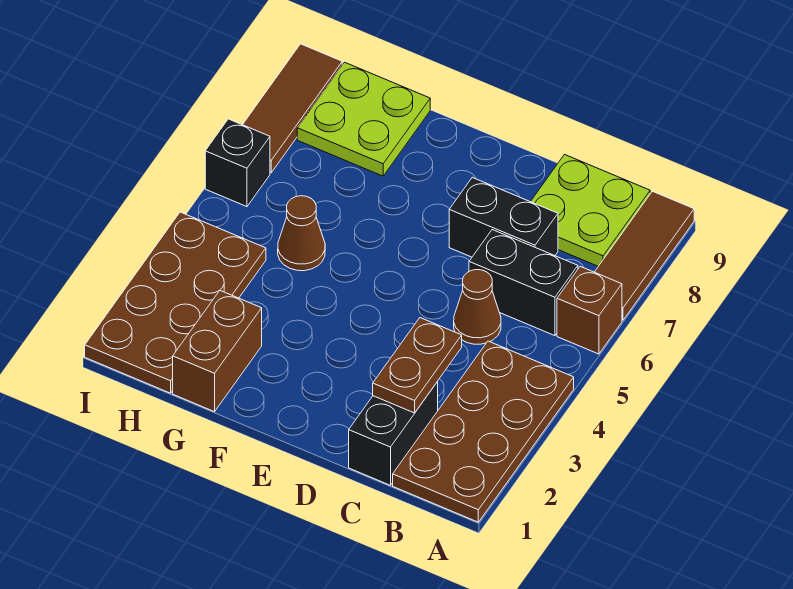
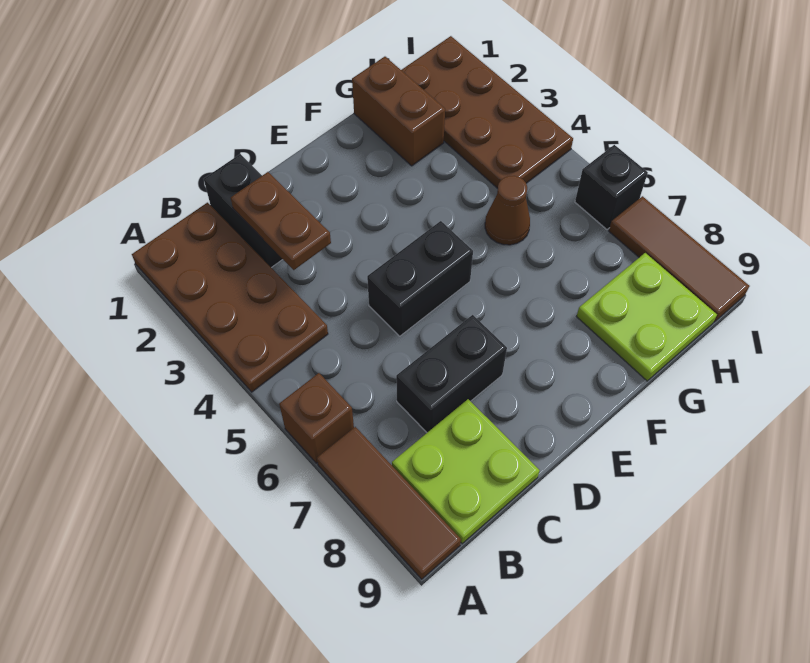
black 1x2 brick [469,230,578,336] -> black 1x2 brick moved to [367,221,473,336]
brown 1x1 cone [454,270,501,344] -> none

